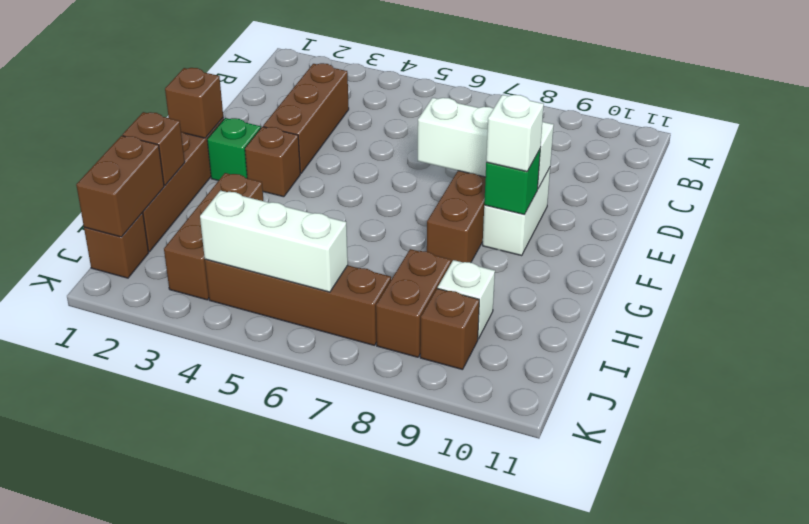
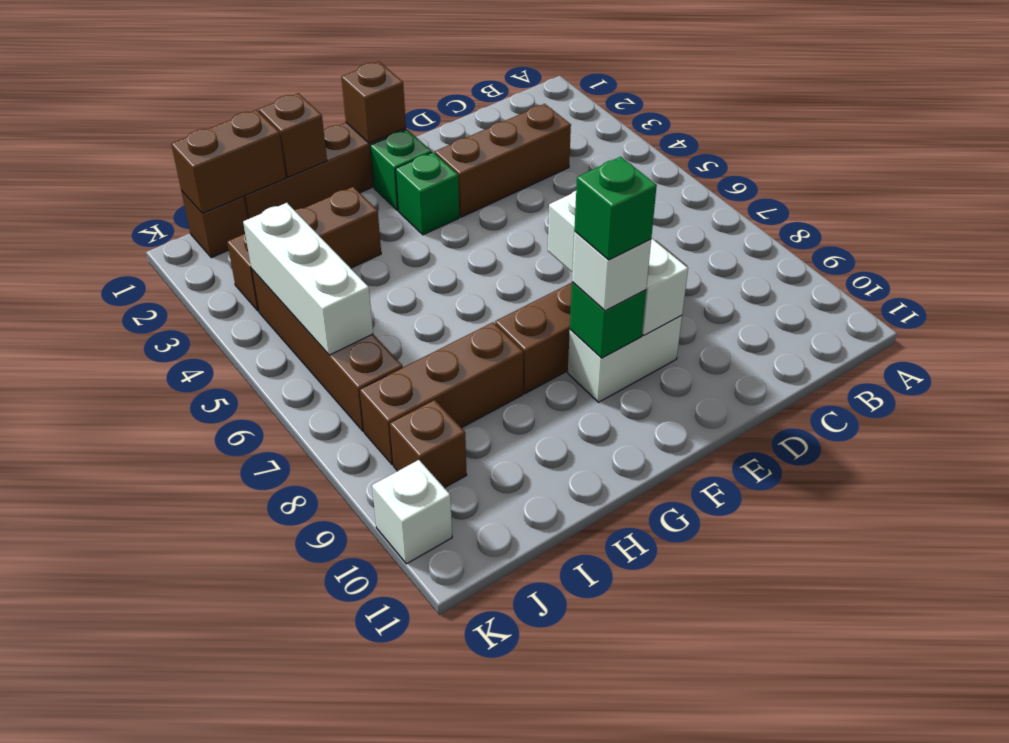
brown 1x1 brick [245,127,300,197] -> green 1x1 brick [396,152,459,235]
none -> green 1x1 brick [574,157,657,260]
brown 1x2 brick [376,249,451,357] -> brown 1x3 brick [360,322,523,465]
white 1x1 brick [438,260,495,339] -> white 1x1 brick moved to [372,460,452,564]

